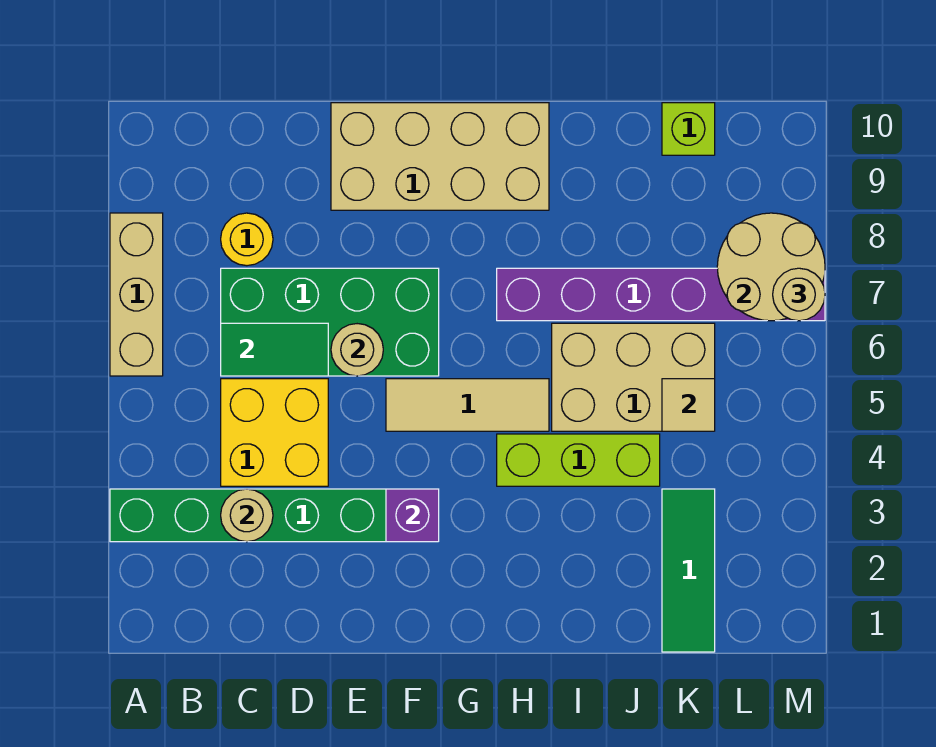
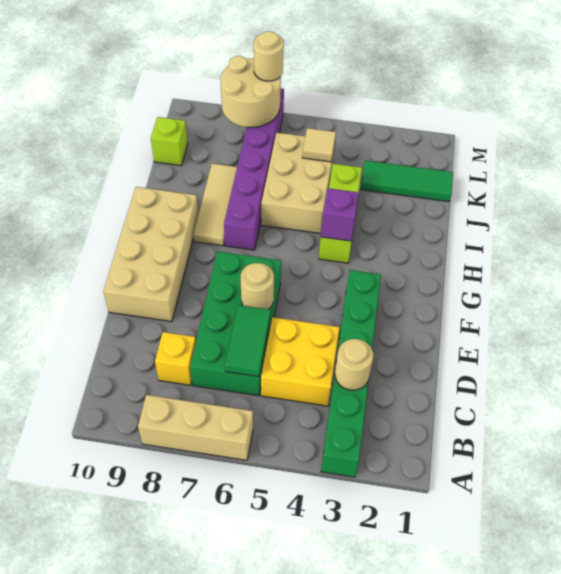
yellow 1x1 round brick [221,213,273,266] -> yellow 1x1 brick [155,332,196,385]
purple 1x1 brick [386,489,439,542] -> purple 1x1 brick moved to [321,188,359,241]
tan 1x3 tile [386,379,549,431] -> tan 1x3 tile moved to [194,164,237,246]

